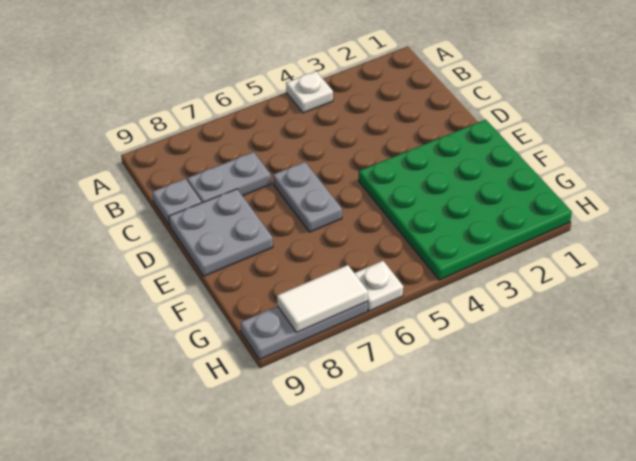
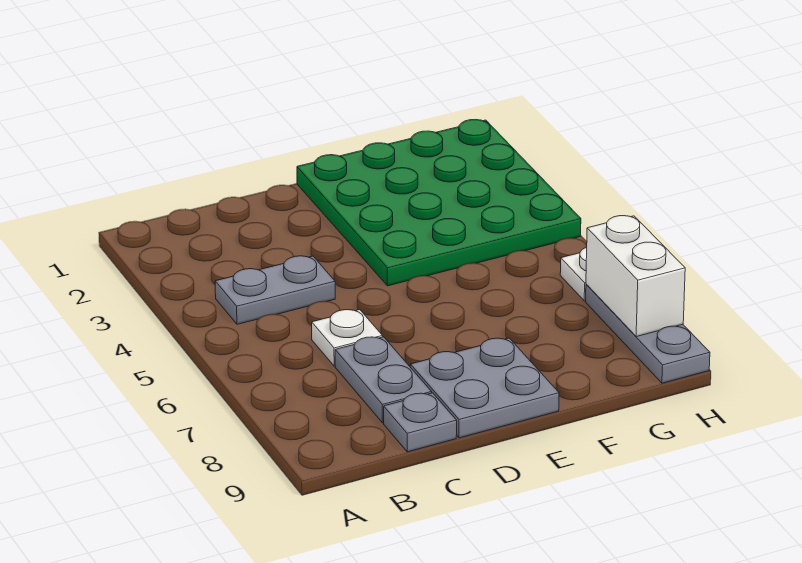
white 1x1 plate [286,71,333,113] -> white 1x1 plate moved to [312,310,383,366]
grey 1x2 plate [273,162,342,232] -> grey 1x2 plate moved to [215,256,335,324]
white 1x2 tile [277,265,368,332] -> white 1x2 brick [586,216,685,337]

